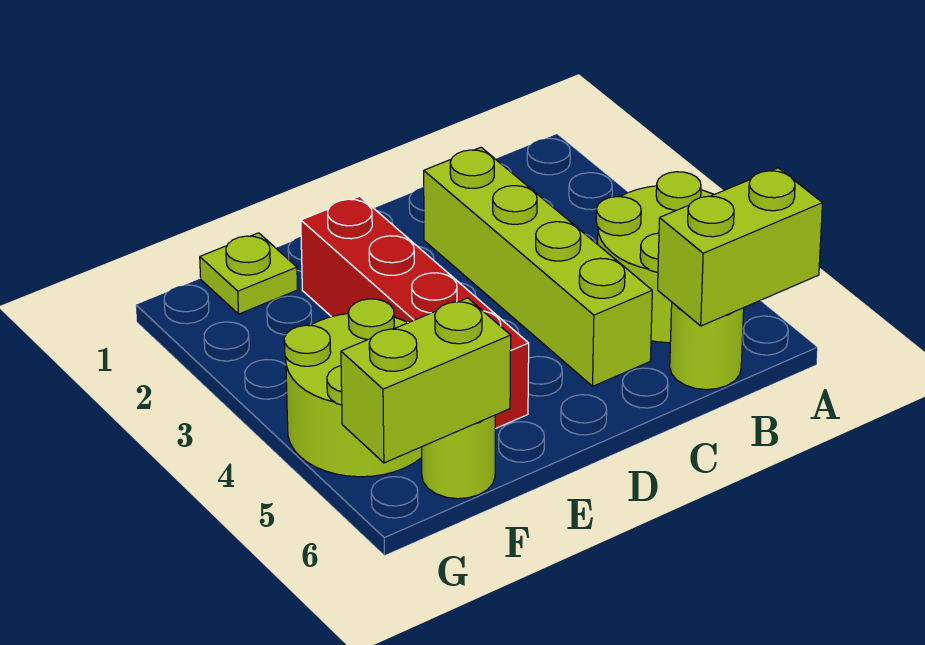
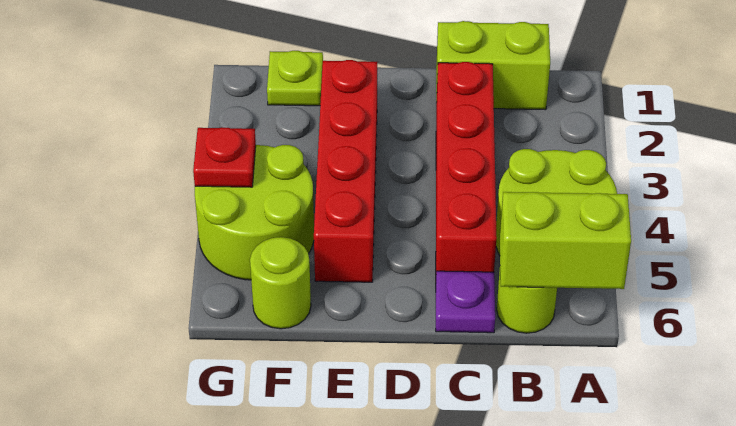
lime 1x4 brick [424,147,652,386] -> red 1x4 brick [436,62,497,272]
none -> purple 1x1 plate [436,271,495,333]
lime 1x2 brick [341,298,511,463] -> lime 1x2 brick moved to [436,21,550,110]
none -> red 1x1 plate [193,128,256,187]

